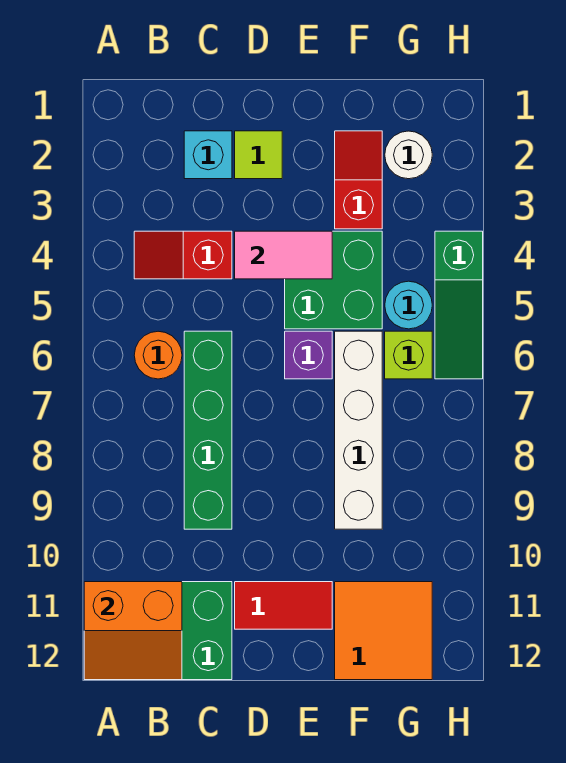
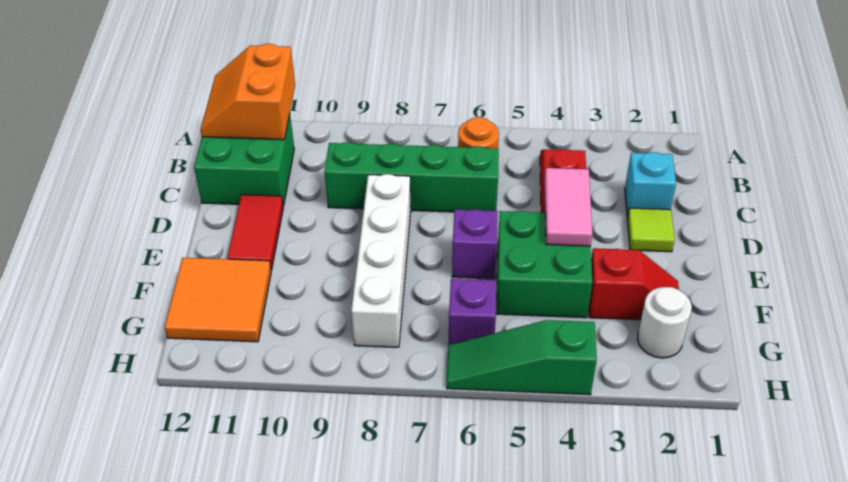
white 1x4 brick [335,331,382,529] -> white 1x4 brick turned to [351,174,411,347]
cyan 1x1 round brick [385,281,432,329] -> none
lime 1x1 brick [385,331,432,379] -> purple 1x1 brick [449,279,496,345]

